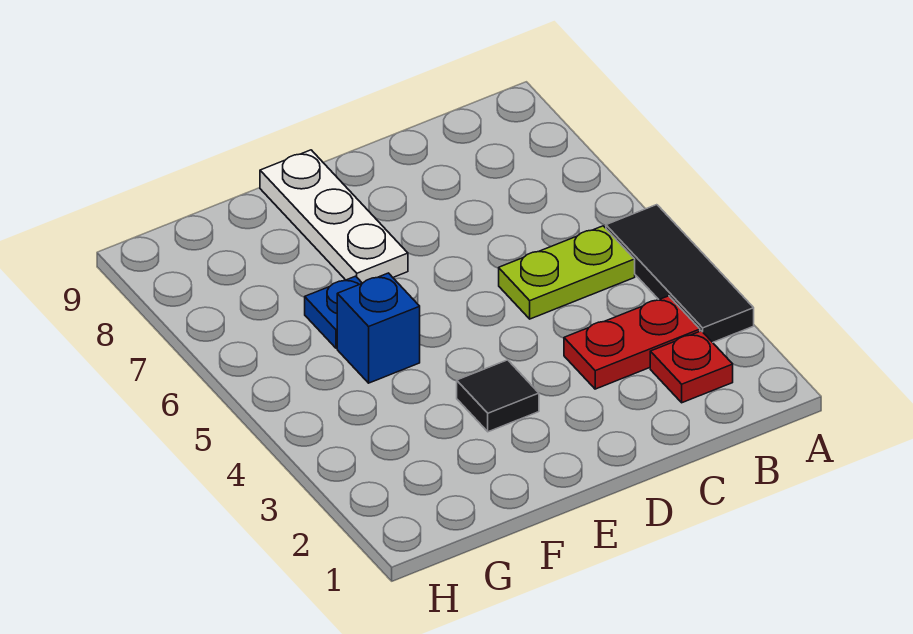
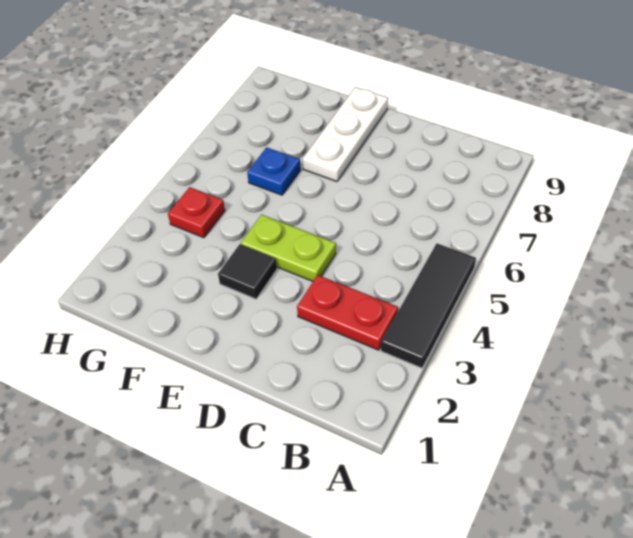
red 1x1 plate [650,331,733,403] -> red 1x1 plate moved to [168,187,225,238]
lime 1x2 plate [499,226,635,319] -> lime 1x2 plate moved to [241,215,336,281]
blue 1x1 brick [337,273,420,383] -> none

